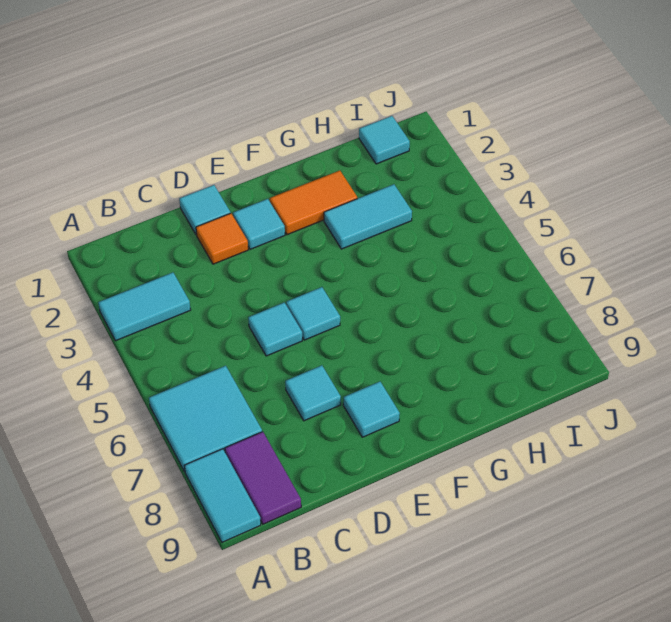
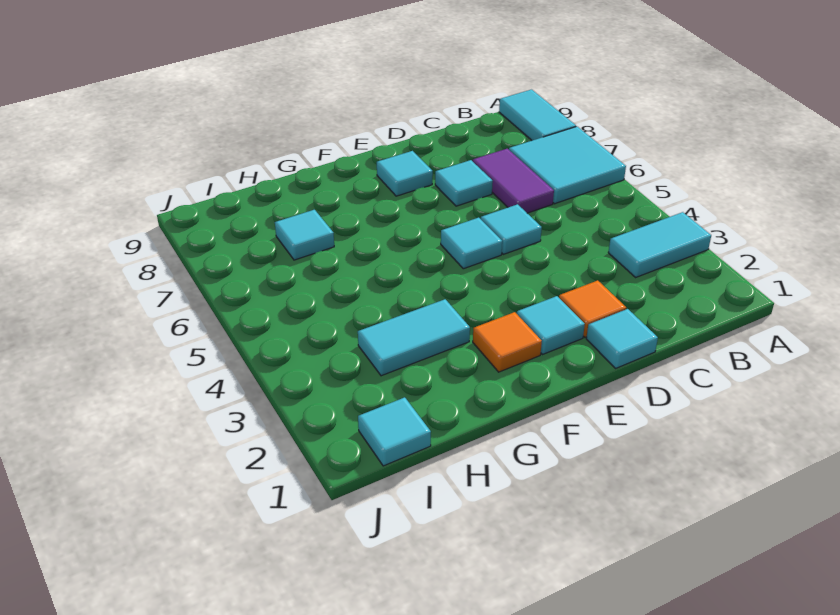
purple 1x2 tile [225,432,301,524] -> purple 1x2 tile moved to [473,149,554,213]
orange 1x2 tile [270,171,357,235] -> orange 1x1 tile [473,312,542,372]
none -> cyan 1x1 tile [275,210,334,260]

